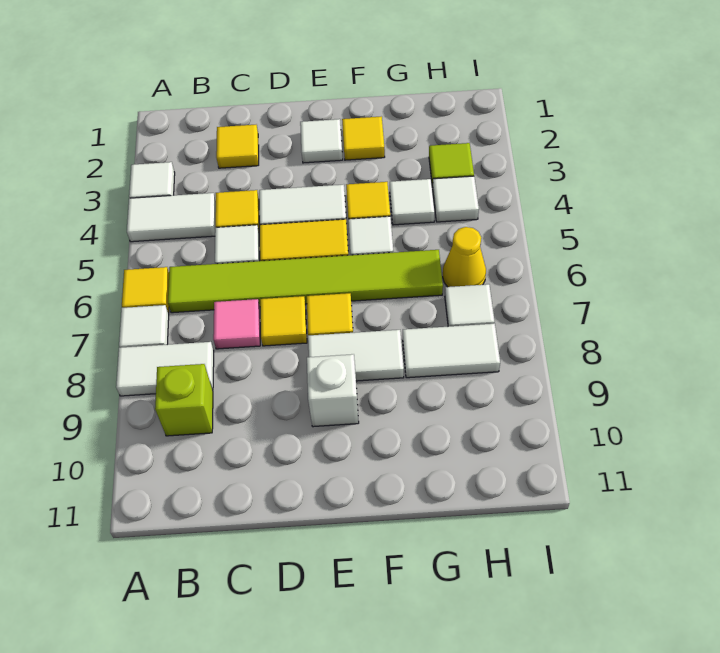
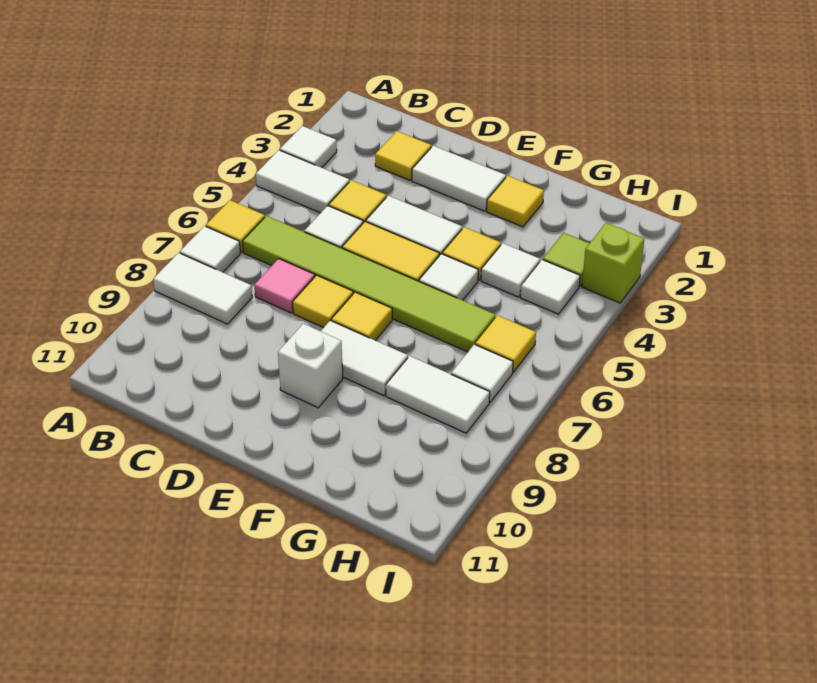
lime 1x1 brick [155,364,213,436] -> lime 1x1 brick moved to [582,223,644,303]
white 1x1 tile [300,119,343,163] -> white 1x2 tile [412,146,506,211]
yellow 1x1 cone [443,227,486,287] -> yellow 1x1 tile [475,315,536,372]

